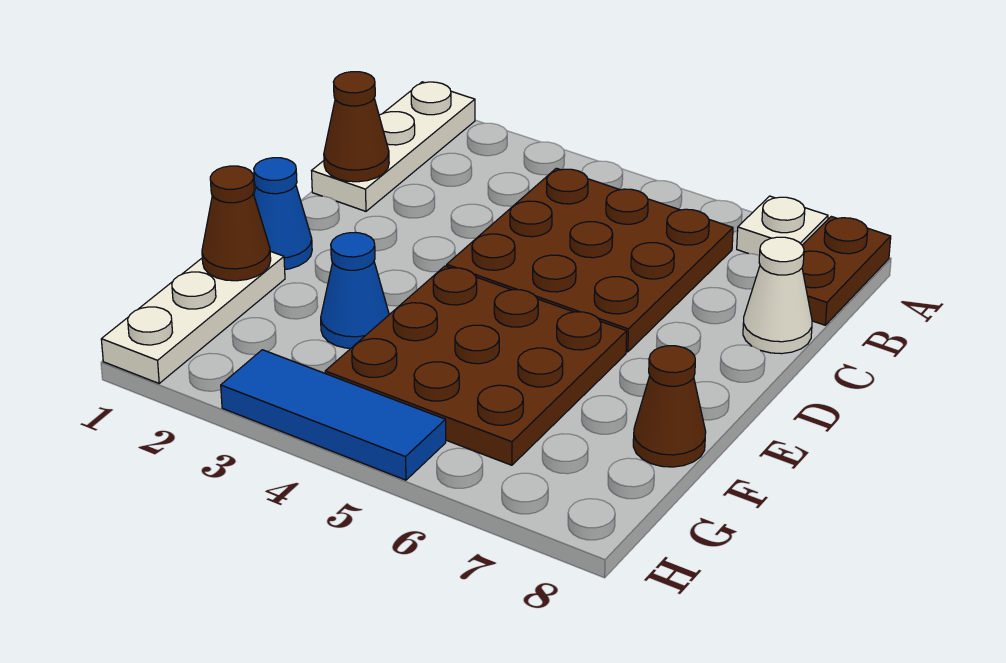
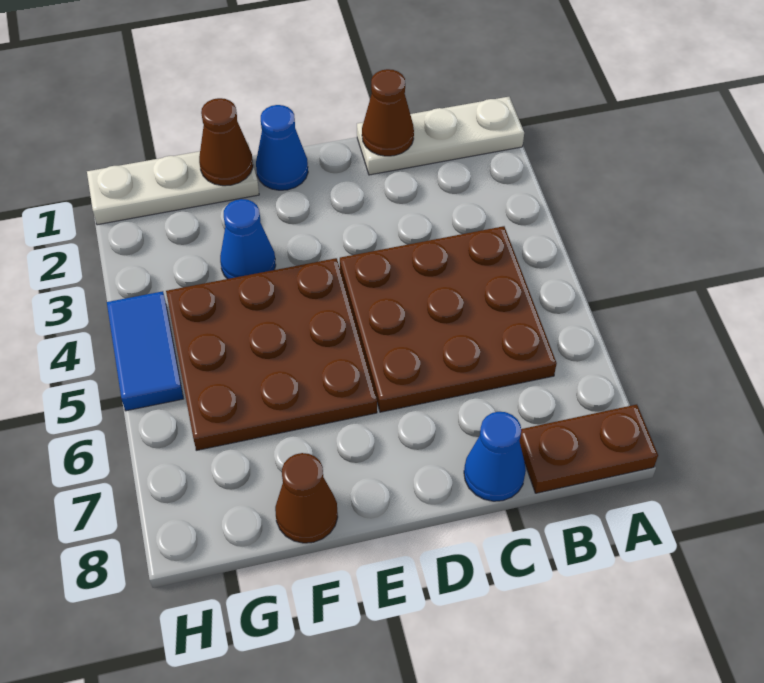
white 1x1 plate [737,196,828,255] -> none
white 1x1 cone [743,237,812,354] -> blue 1x1 cone [464,412,526,501]
blue 1x3 tile [221,350,446,480] -> blue 1x2 tile [107,291,184,411]

